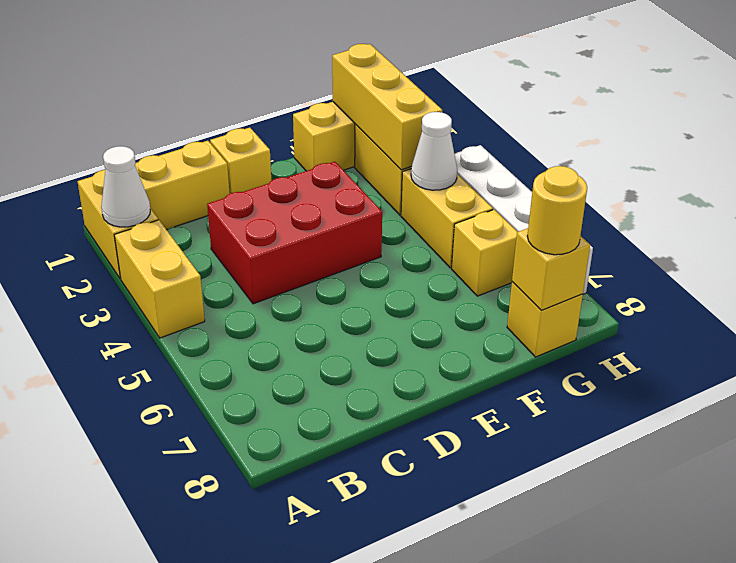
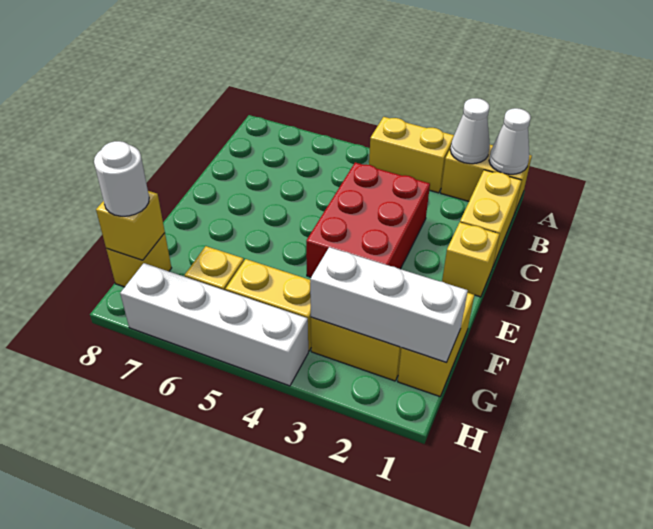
yellow 1x3 brick [332,44,442,170] -> white 1x3 brick [310,247,468,362]
white 1x1 cone [411,112,457,190] -> white 1x1 cone moved to [489,108,531,174]
yellow 1x1 round brick [527,166,587,255] -> white 1x1 round brick [94,141,149,216]

